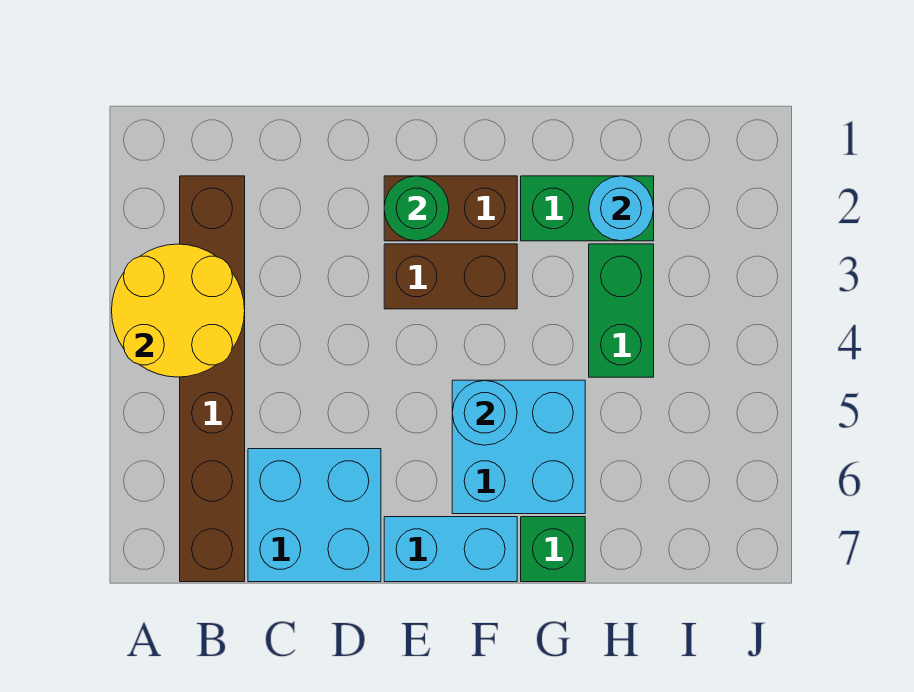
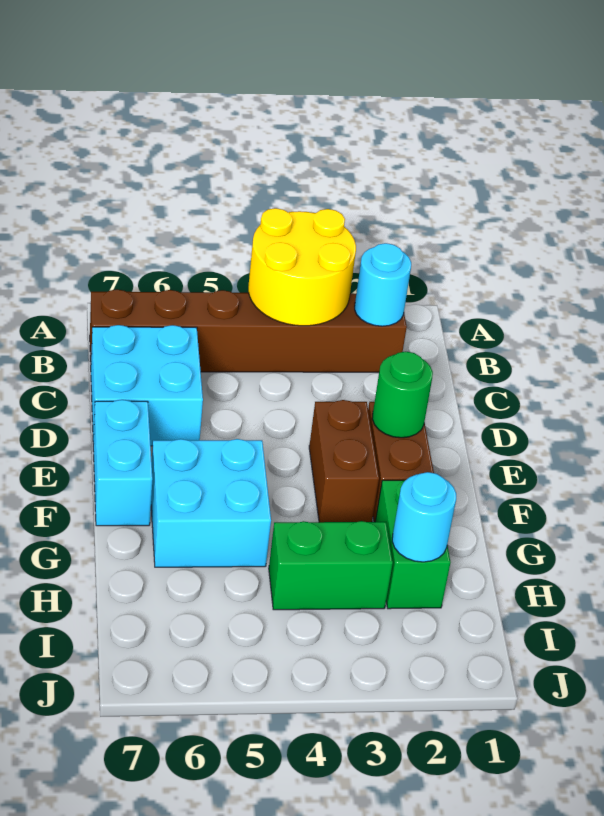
cyan 1x1 round brick [452,380,517,445] -> cyan 1x1 round brick moved to [355,243,411,326]
green 1x1 brick [521,517,585,582] -> none

